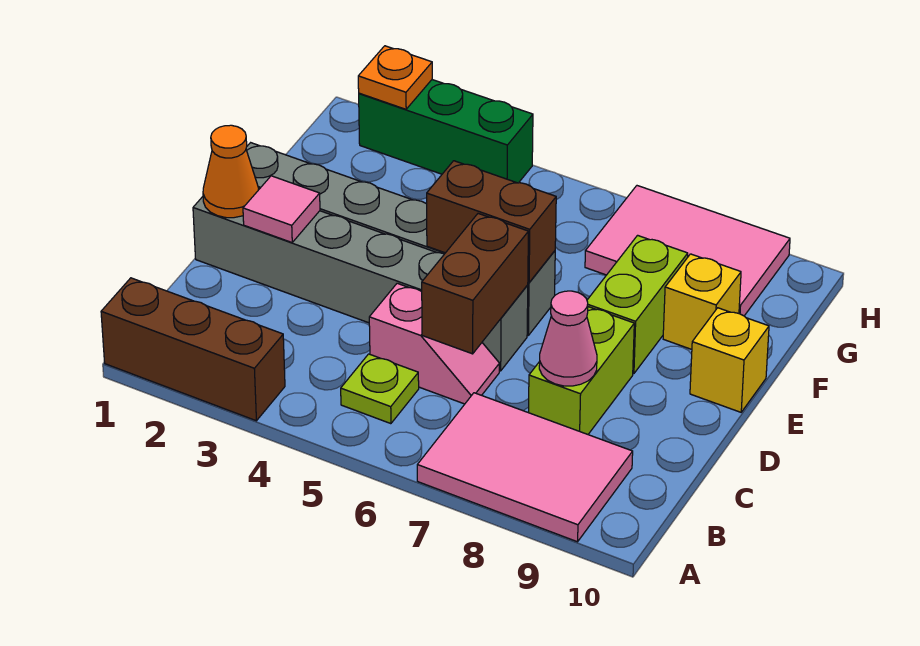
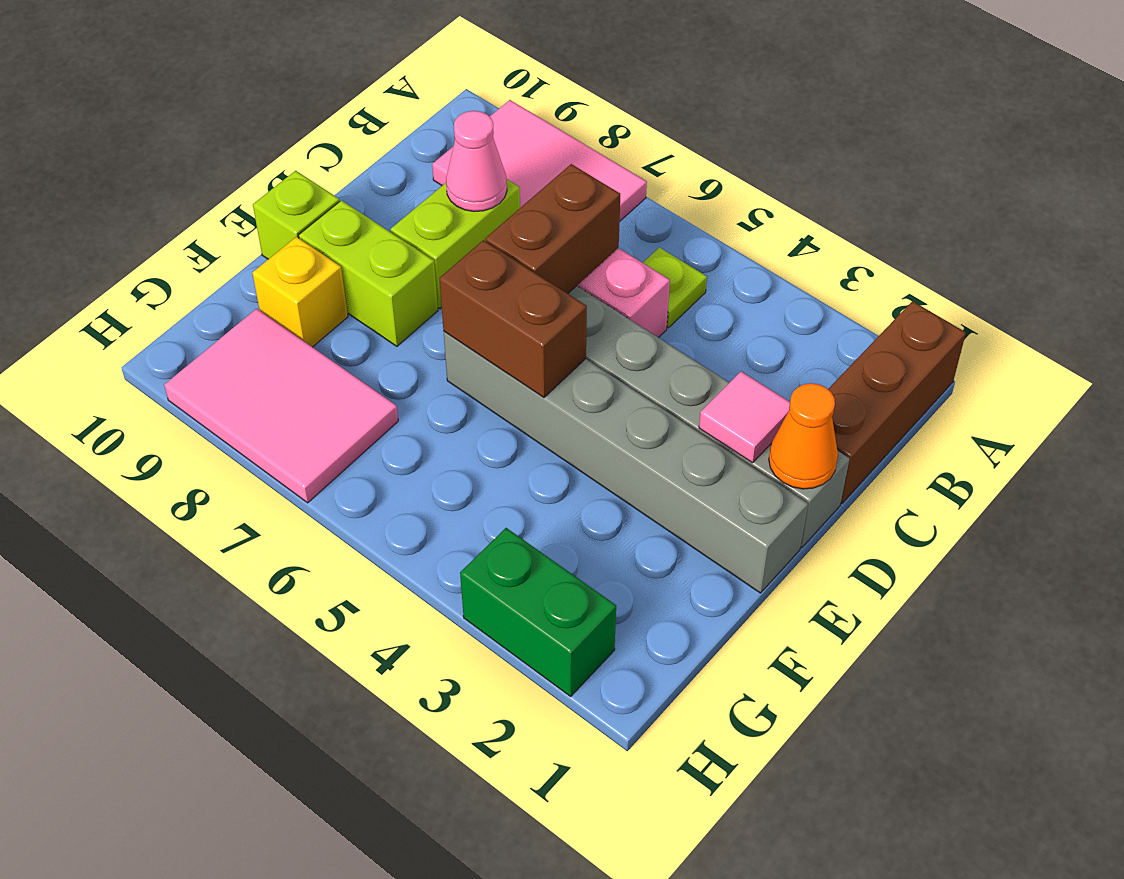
brown 1x3 brick [101,278,285,421] -> brown 1x3 brick turned to [828,301,966,504]
lime 1x2 brick [587,235,688,374] -> lime 1x2 brick turned to [299,200,438,346]
yellow 1x1 brick [690,308,769,412] -> lime 1x1 brick [253,171,340,259]
green 1x3 brick [359,80,533,183] -> green 1x2 brick [460,528,616,697]
orange 1x1 plate [358,46,432,109] -> none

